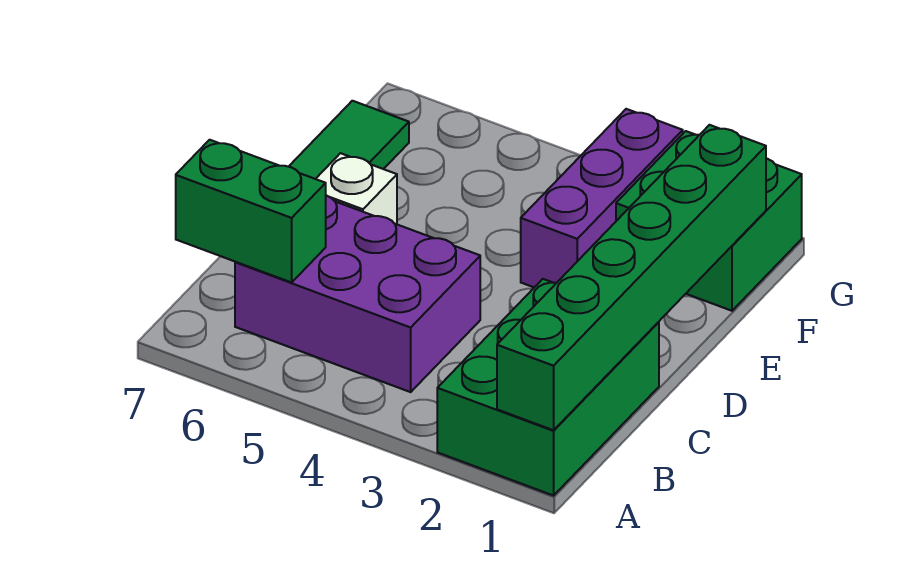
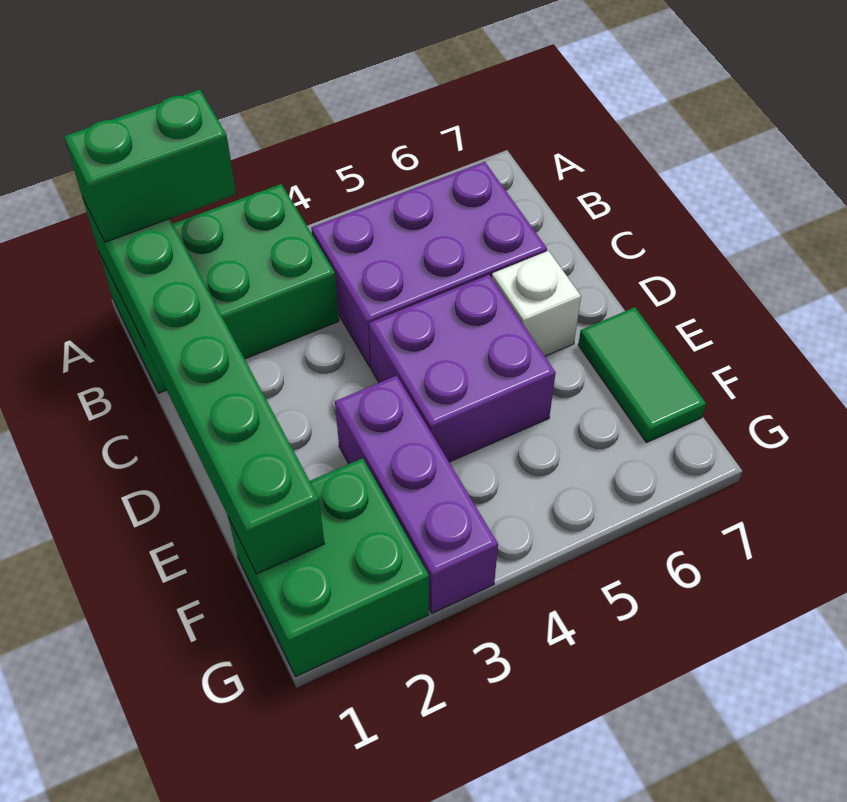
green 2x3 brick [437,279,659,496] -> green 2x3 brick turned to [99,184,339,393]
green 1x2 brick [176,140,326,282] -> green 1x2 brick moved to [64,89,236,242]
none -> purple 2x2 brick [369,275,556,462]

